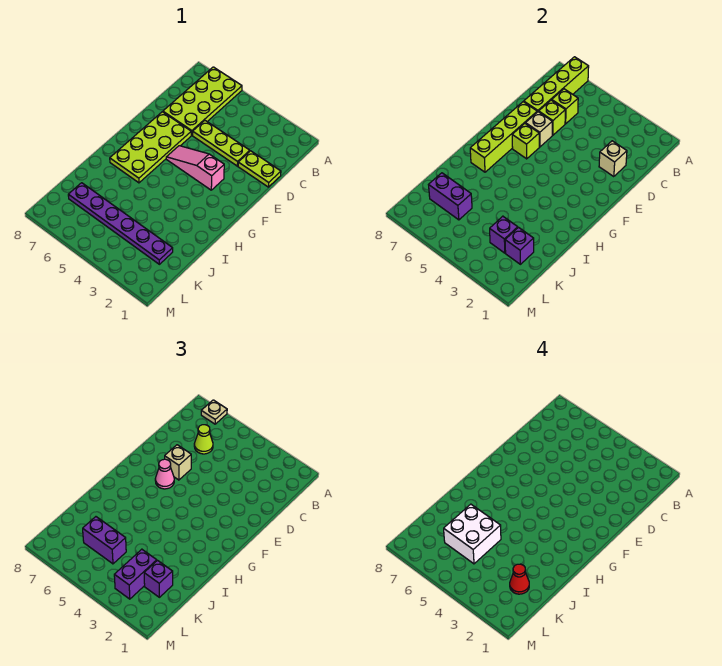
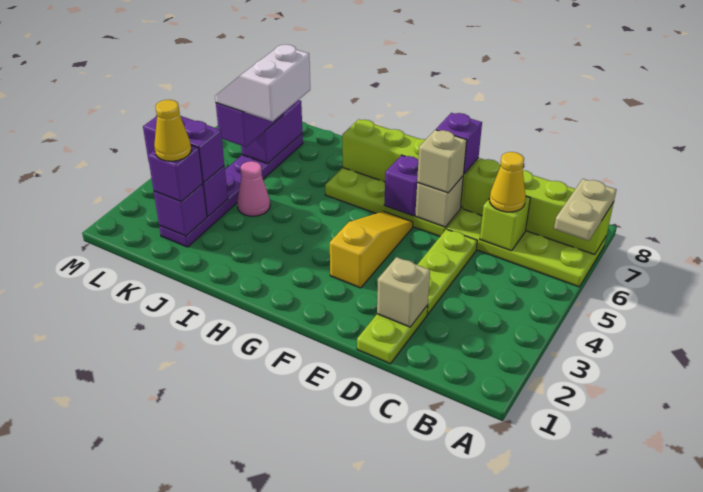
tan 1x1 plate [201,400,227,424] -> tan 1x2 plate [554,179,616,241]
lime 1x1 cone [194,425,213,454] -> yellow 1x1 cone [489,152,526,212]
lime 1x1 brick [539,100,565,135] -> none
none -> purple 1x1 brick [436,113,482,174]
pink 1x3 slope [166,146,224,190] -> yellow 1x3 slope [330,211,413,288]
lime 1x1 brick [512,124,539,159] -> purple 1x1 brick [384,155,418,216]
pink 1x1 cone [155,459,174,489] -> pink 1x1 cone moved to [237,161,270,216]
white 2x2 brick [444,504,501,564] -> white 2x2 slope [215,44,310,122]
red 1x1 cone [510,564,529,594] -> yellow 1x1 cone [154,100,191,161]

